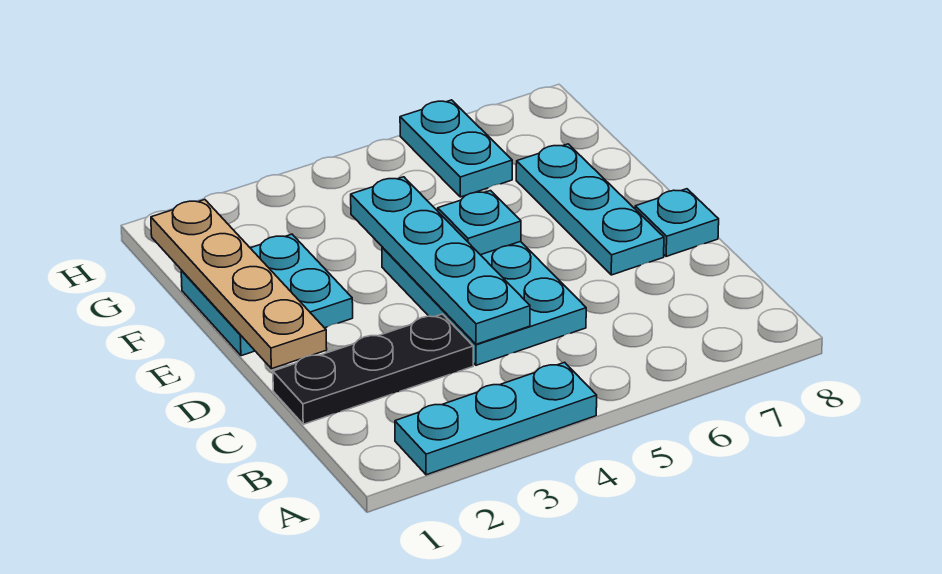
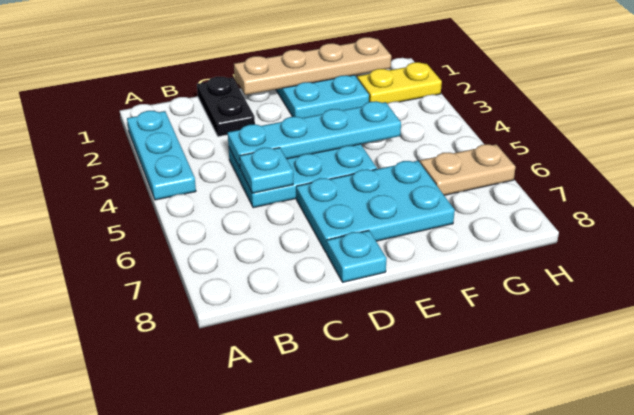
black 1x3 plate [273,314,473,424] -> black 1x2 plate [197,77,255,137]
cyan 1x3 plate [516,144,664,275] -> cyan 2x3 plate [296,161,455,253]
cyan 1x1 plate [438,191,521,255] -> cyan 1x1 plate moved to [240,148,293,193]
none -> yellow 1x2 plate [357,62,442,103]
cyan 1x2 plate [400,100,512,197] -> tan 1x2 plate [420,144,516,195]

